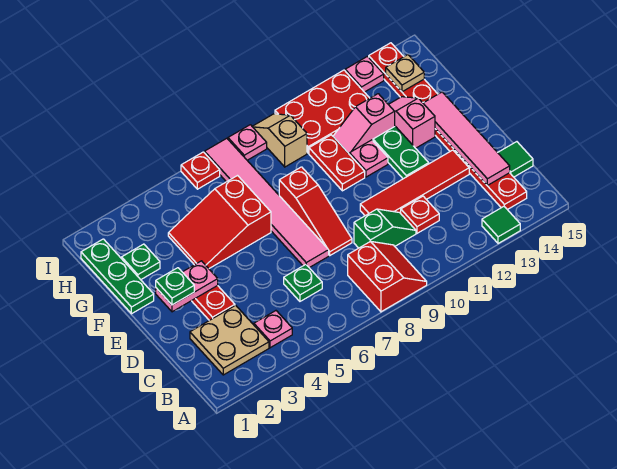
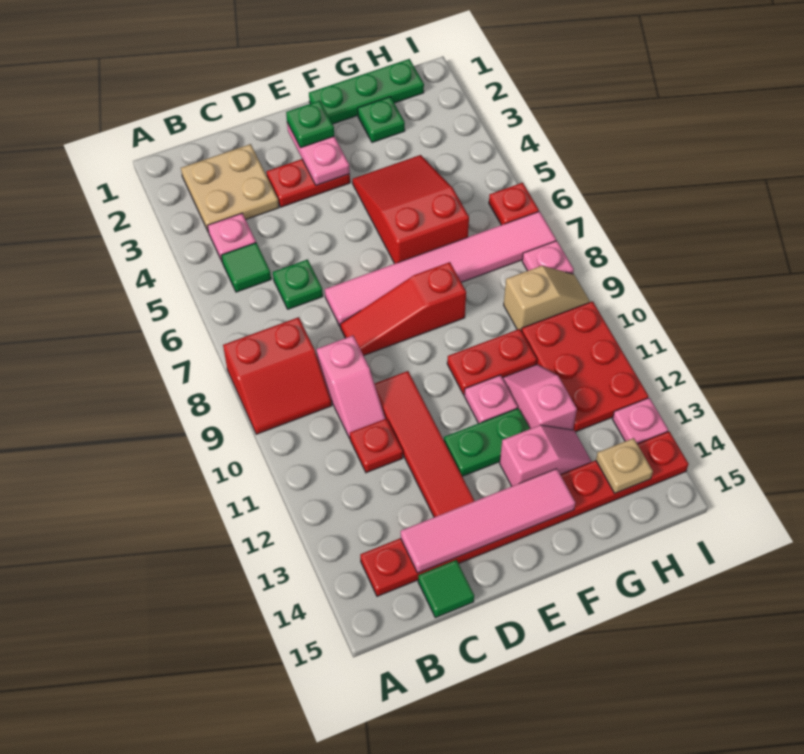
green 1x1 tile [482,207,520,244] -> green 1x1 tile moved to [221,243,271,292]
green 1x2 slope [354,209,416,248] -> pink 1x2 slope [316,336,385,438]

